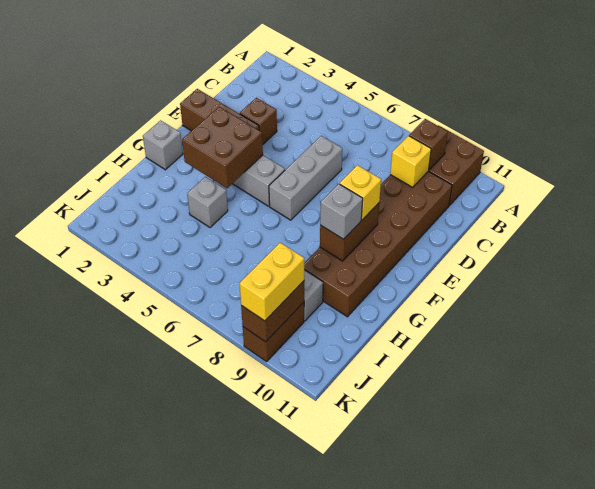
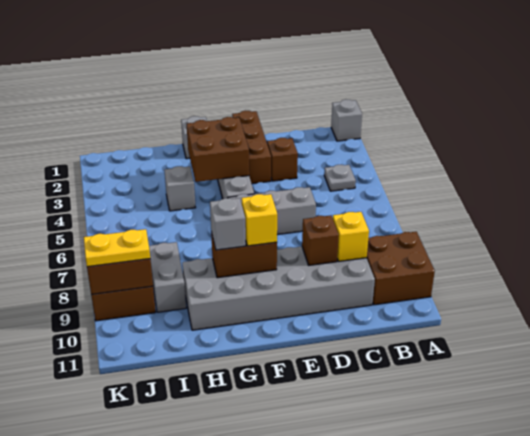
none -> grey 1x1 brick [331,99,362,141]
none -> grey 1x1 plate [324,165,356,191]
brown 1x1 brick [409,119,448,170] -> brown 1x1 brick moved to [302,216,339,265]
brown 2x6 brick [304,171,452,317] -> grey 2x6 brick [182,247,375,330]
yellow 1x2 brick [240,243,304,321] -> yellow 1x2 plate [84,229,150,267]

